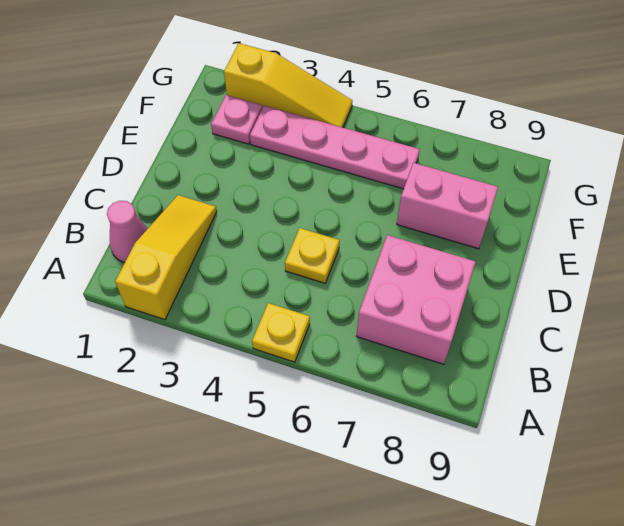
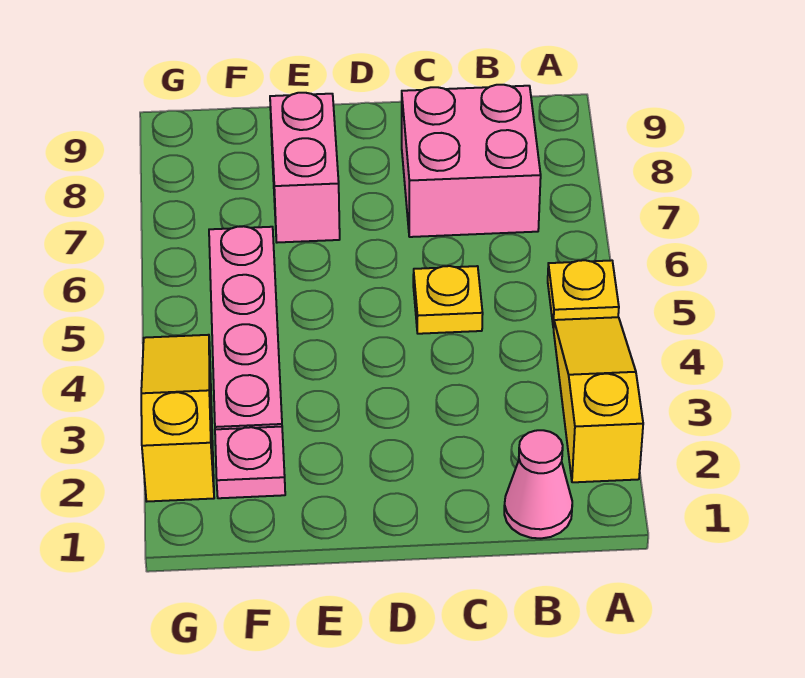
yellow 1x3 slope [115,195,217,320] -> yellow 1x3 slope turned to [554,317,643,482]

